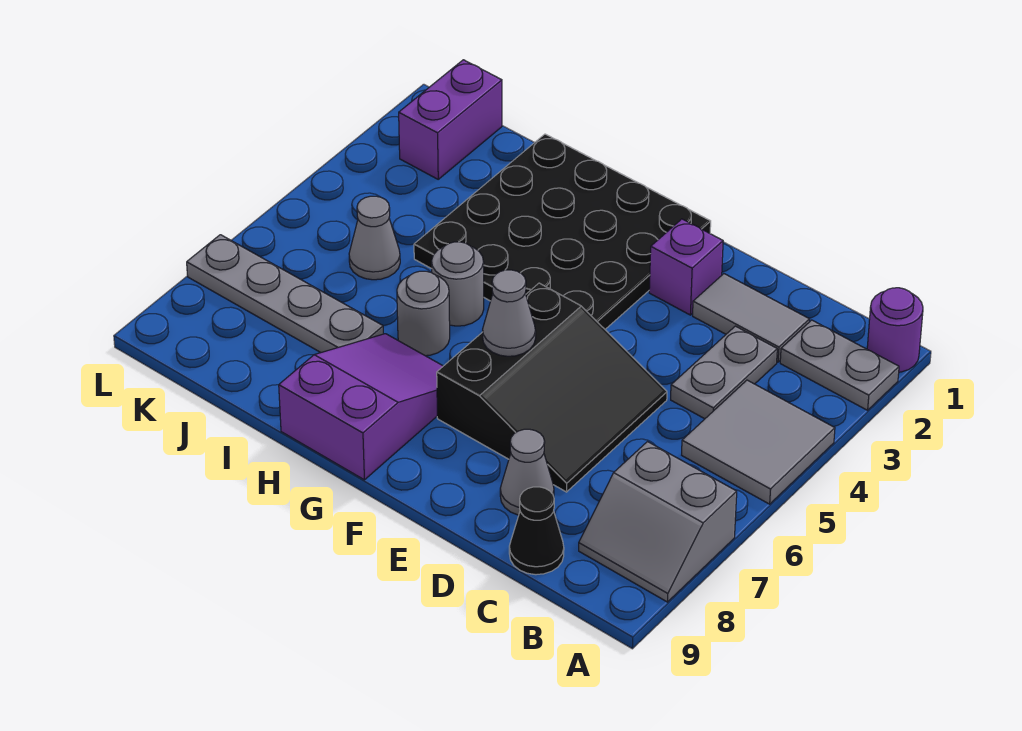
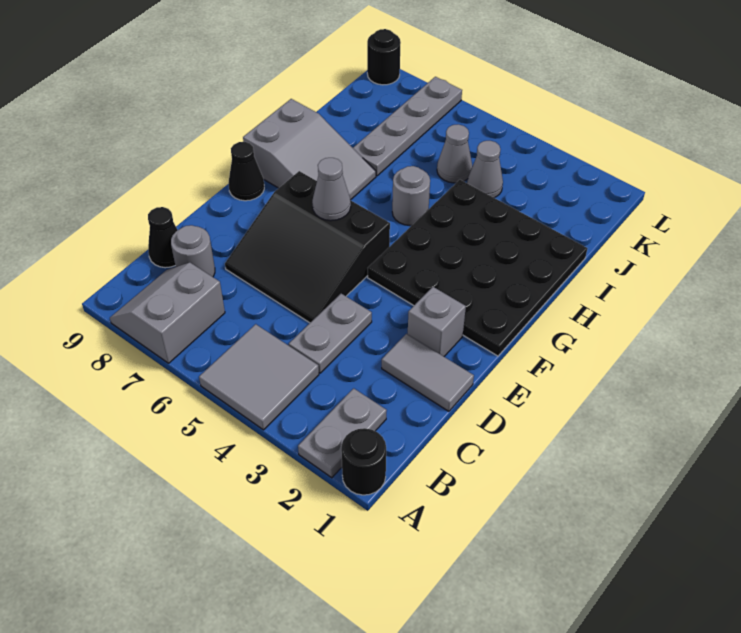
purple 1x1 round brick [867,288,923,372] -> black 1x1 round brick [341,428,386,495]
grey 1x2 tile [693,274,810,362] -> grey 1x2 tile turned to [382,334,474,411]
grey 1x2 plate [671,326,777,419] -> grey 1x2 plate turned to [289,294,372,373]
grey 1x1 cone [500,429,554,515] -> grey 1x1 cone moved to [467,141,503,198]
purple 1x1 brick [649,219,723,315] -> grey 1x1 brick [408,287,466,356]
none -> black 1x1 cone [228,142,264,201]
purple 2x3 slope [279,334,443,480] -> grey 2x3 slope [243,99,376,200]
grey 1x1 round brick [397,271,450,356] -> grey 1x1 round brick moved to [171,225,215,277]
purple 1x2 brick [399,60,502,179] -> none
none -> black 1x1 round brick [367,29,401,85]

